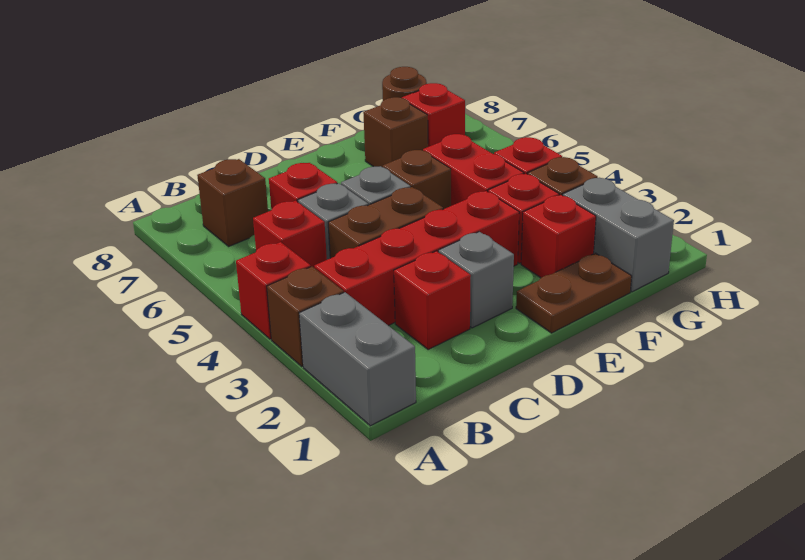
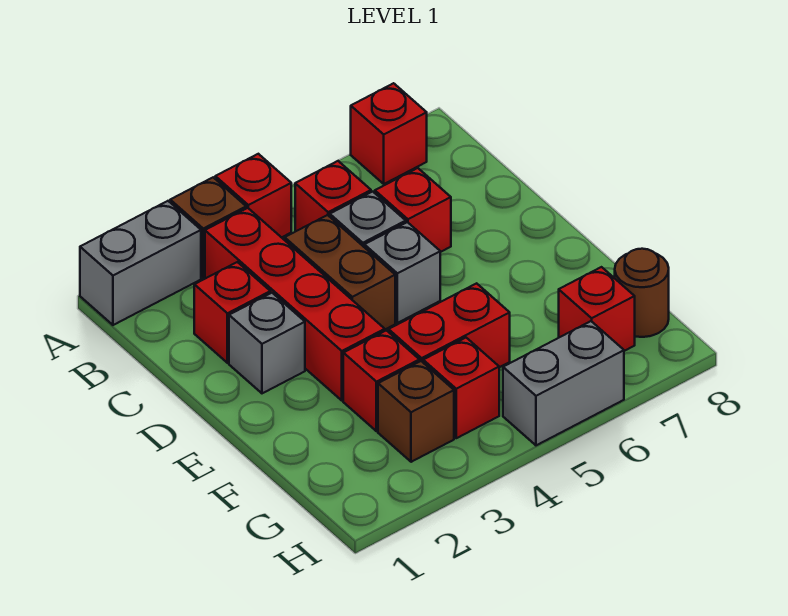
brown 1x1 brick [197,159,268,246] -> none
brown 1x2 plate [516,253,632,333] -> none
brown 1x1 brick [383,150,451,209] -> none
red 1x1 brick [521,195,596,278] -> red 1x1 brick moved to [351,83,427,184]
brown 1x1 brick [363,97,428,167] -> none
grey 1x2 brick [563,178,674,292] -> grey 1x2 brick moved to [503,321,624,445]

